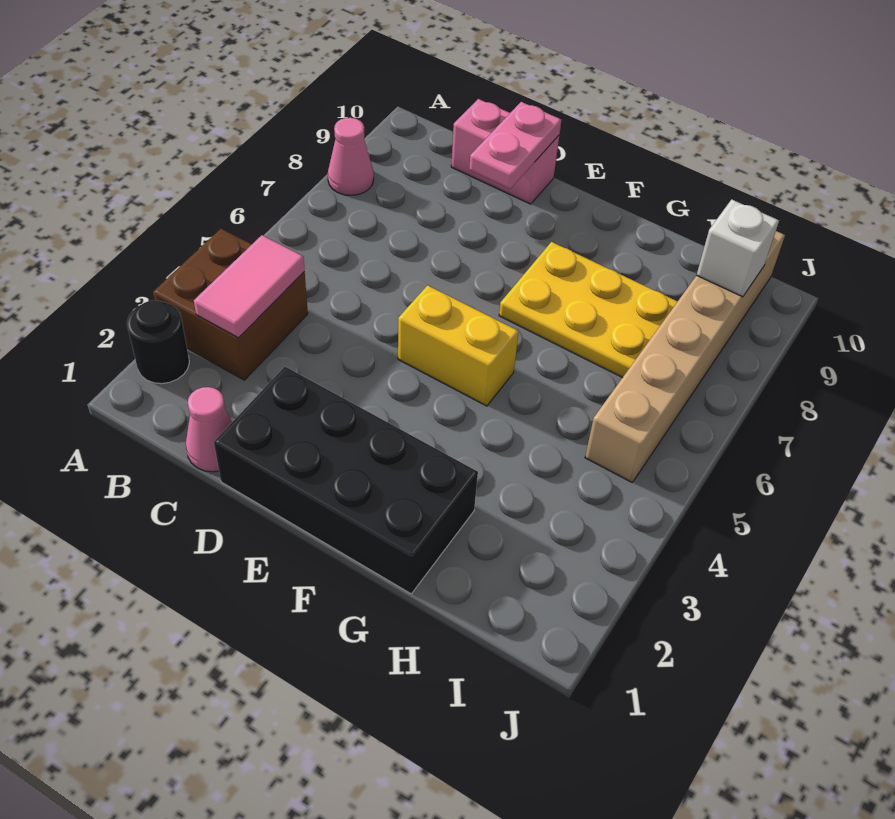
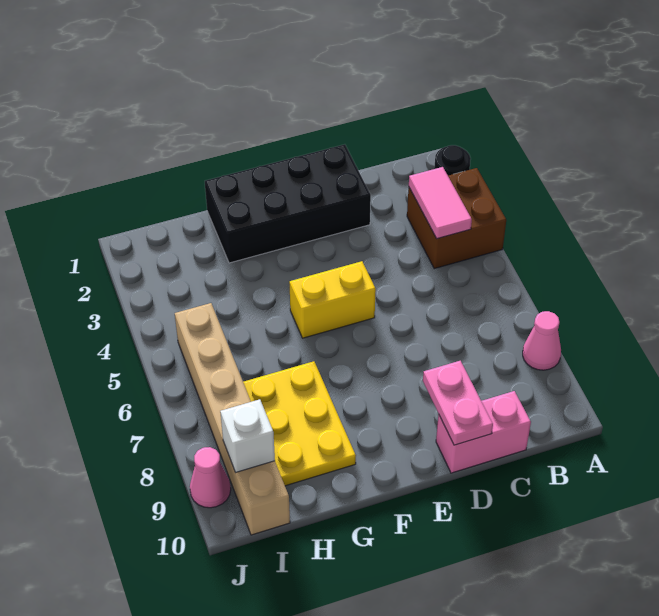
pink 1x1 cone [186,387,232,472] -> pink 1x1 cone moved to [190,447,231,508]
yellow 2x3 plate [499,242,678,378] -> yellow 2x3 plate turned to [243,361,356,486]

